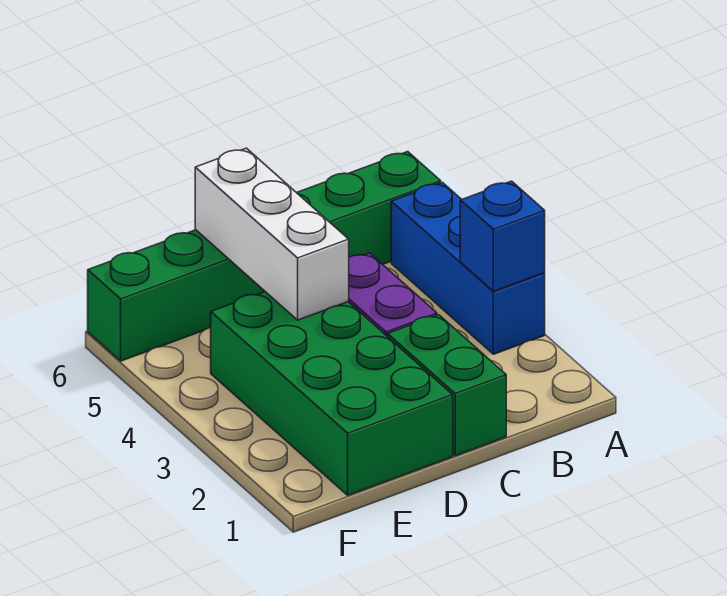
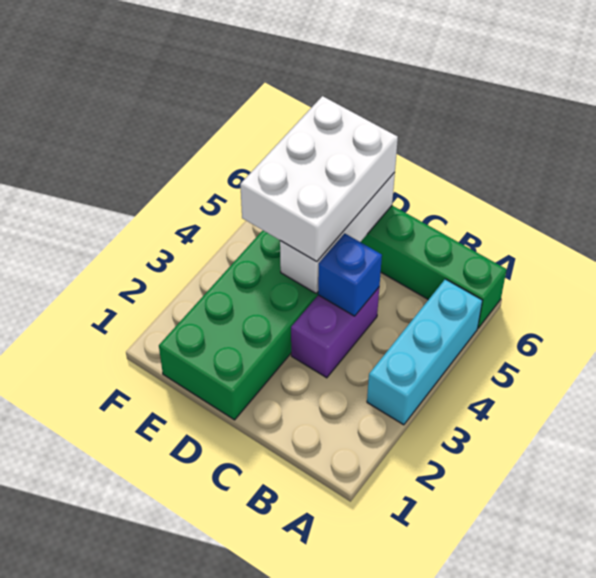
blue 1x3 brick [391,182,545,354] -> cyan 1x3 brick [367,279,482,425]
blue 1x1 brick [460,181,545,291] -> blue 1x1 brick moved to [318,233,382,316]
green 1x2 brick [388,315,506,456] -> none
none -> white 2x3 brick [240,96,398,262]

